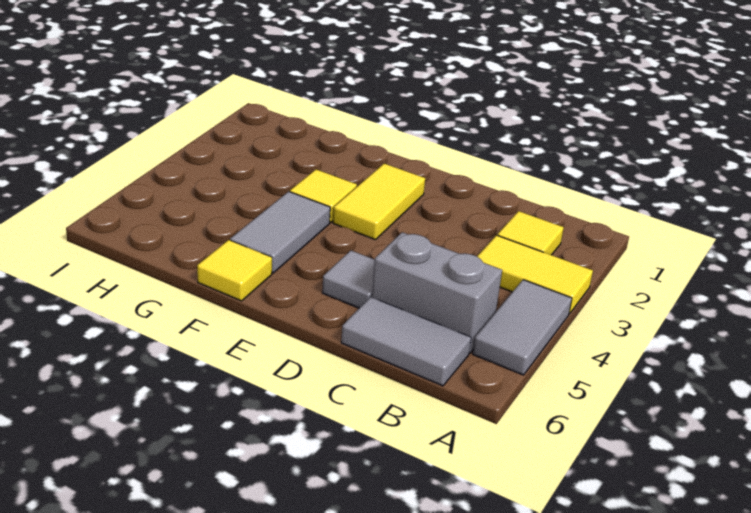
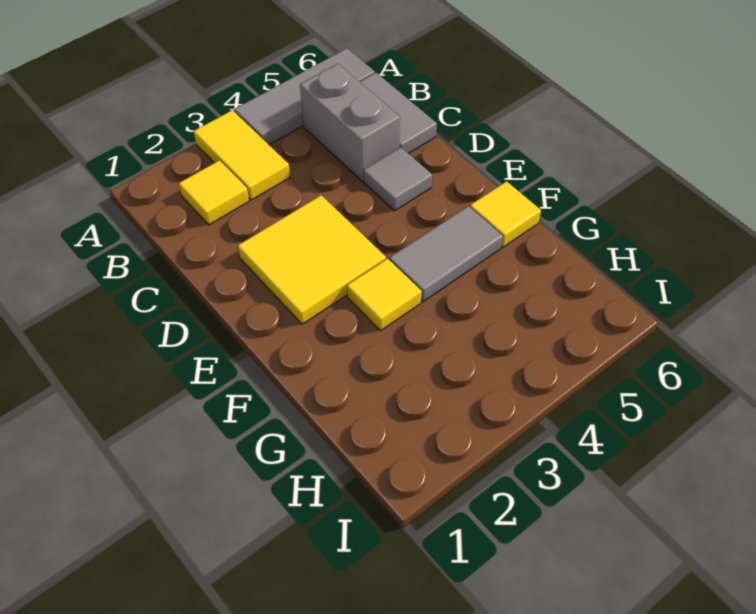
grey 1x2 tile [473,280,572,375] -> grey 1x3 tile [234,48,375,145]
yellow 1x2 tile [333,164,425,240] -> yellow 2x2 tile [238,195,386,324]

